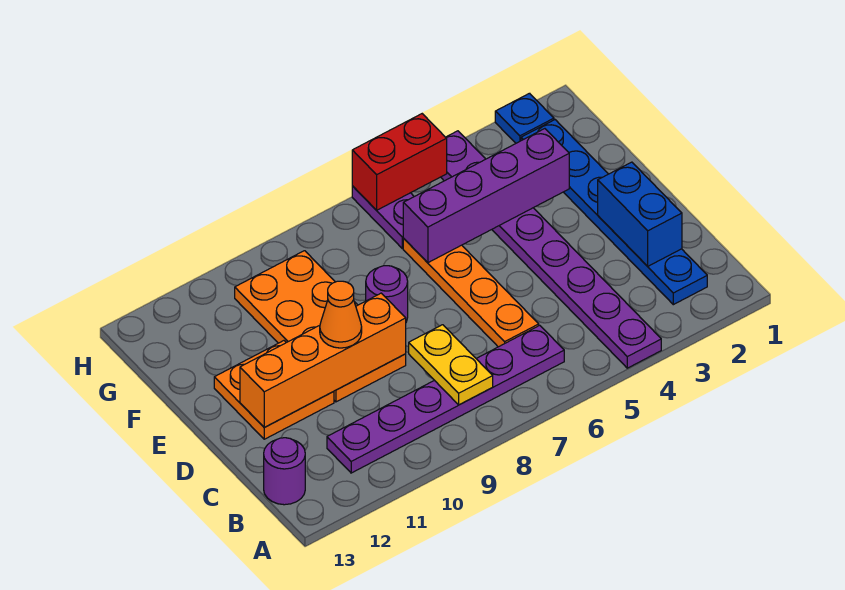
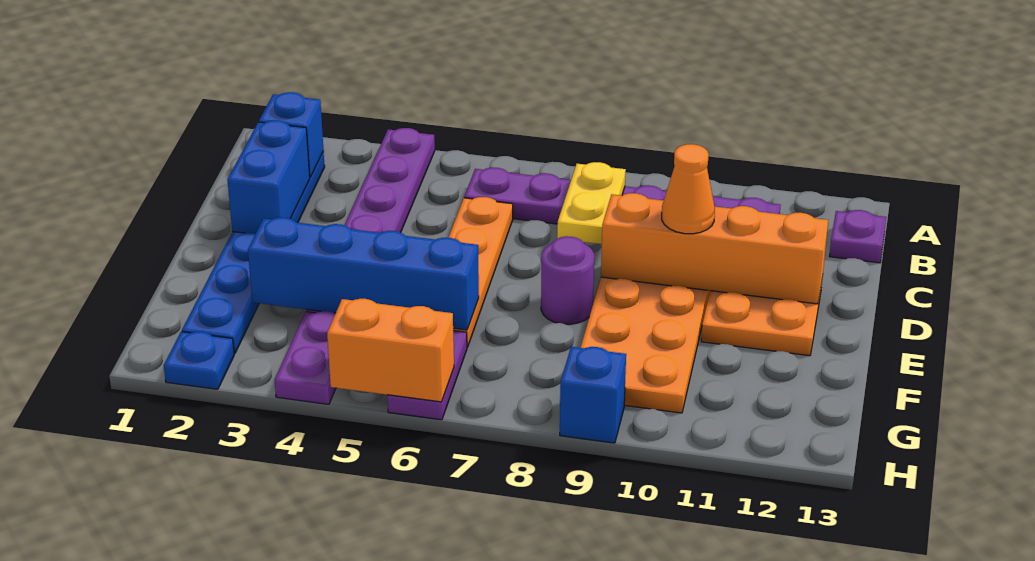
none -> blue 1x1 brick [259,92,324,177]
purple 1x1 round brick [264,438,305,505] -> purple 1x1 plate [829,210,886,263]
purple 1x4 brick [403,129,569,263] -> blue 1x4 brick [248,217,479,330]
red 1x2 brick [352,114,447,210] -> orange 1x2 brick [327,299,454,402]
none -> blue 1x1 brick [560,347,626,443]

